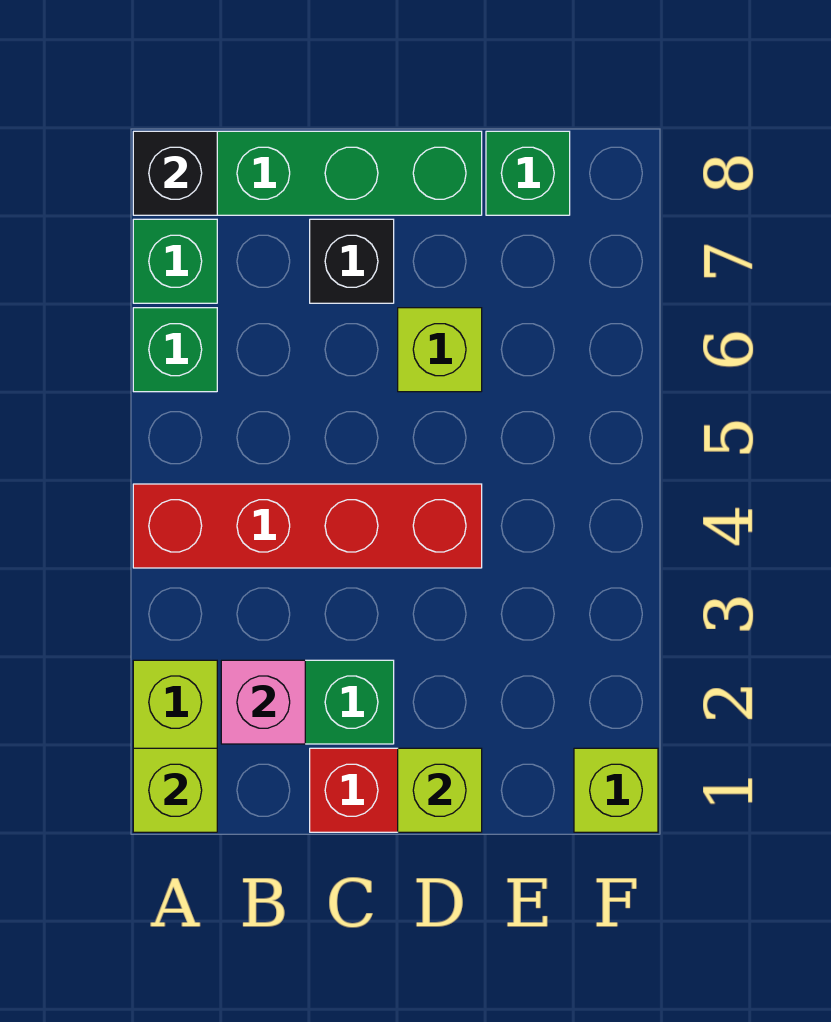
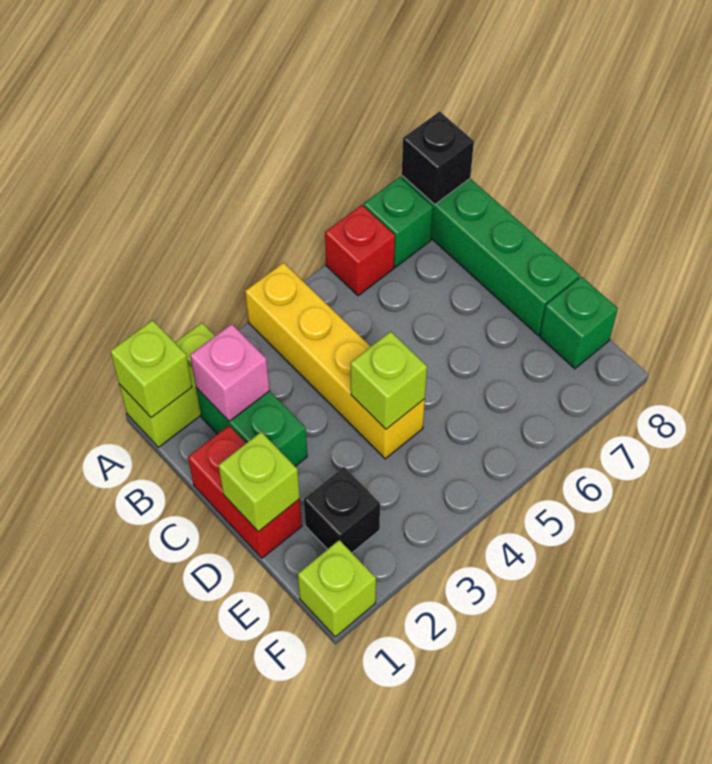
red 1x4 brick [133,484,482,568] -> yellow 1x4 brick [245,263,425,459]
green 1x1 brick [133,308,217,392] -> red 1x1 brick [325,205,395,296]
black 1x1 brick [310,219,394,303] -> black 1x1 brick moved to [304,467,380,553]
lime 1x1 brick [398,308,482,392] -> lime 1x1 brick moved to [351,332,427,429]

